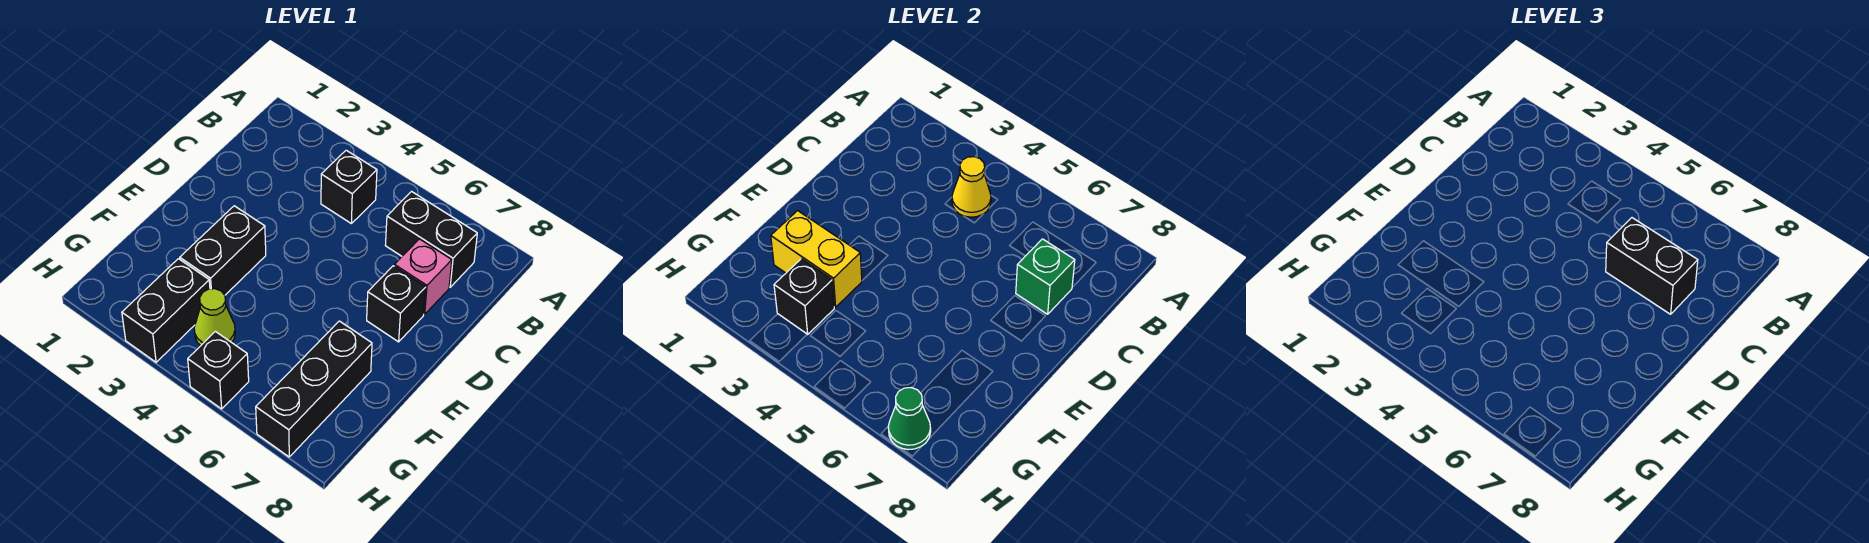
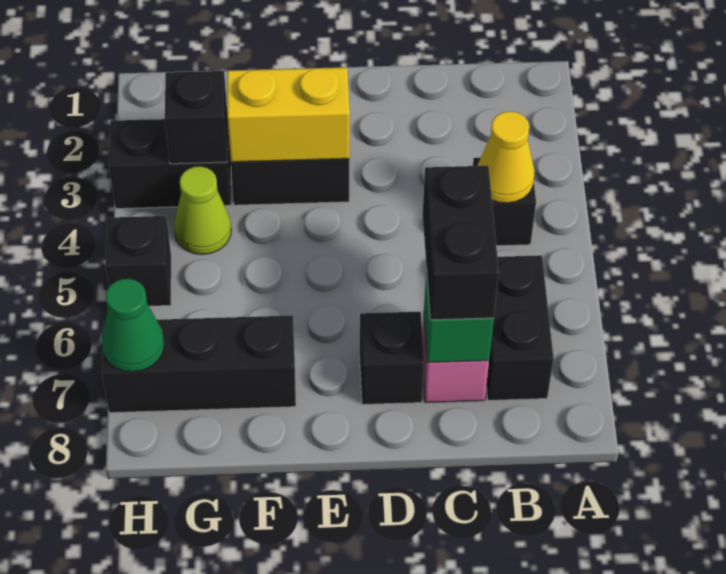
yellow 1x2 brick [771,211,862,307] -> yellow 1x2 brick turned to [227,67,350,162]

